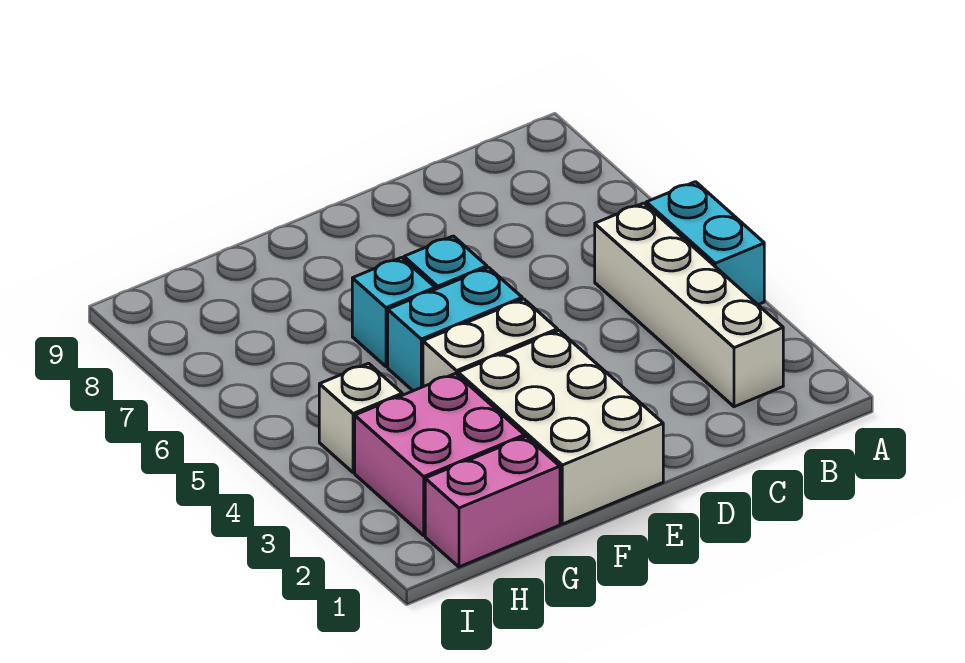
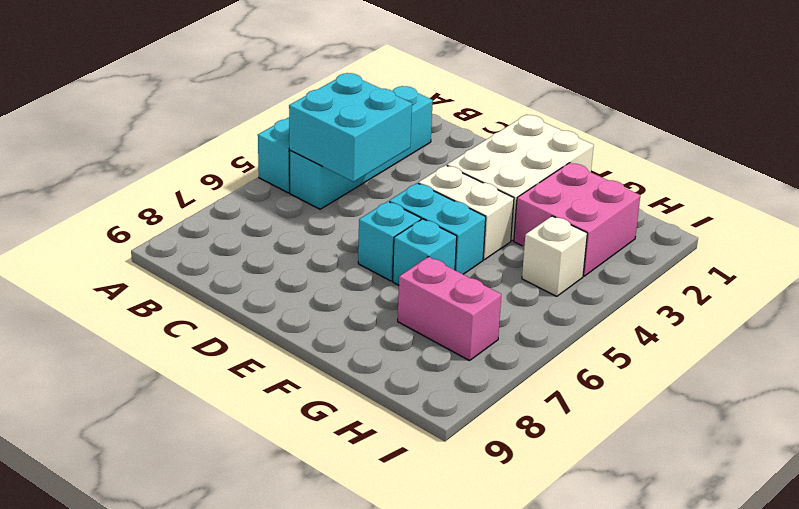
white 1x4 brick [595,203,783,407] -> cyan 1x4 brick [289,86,433,209]
none -> cyan 2x2 brick [289,73,412,182]
pink 1x2 brick [425,436,560,567] -> pink 1x2 brick moved to [398,257,501,361]

